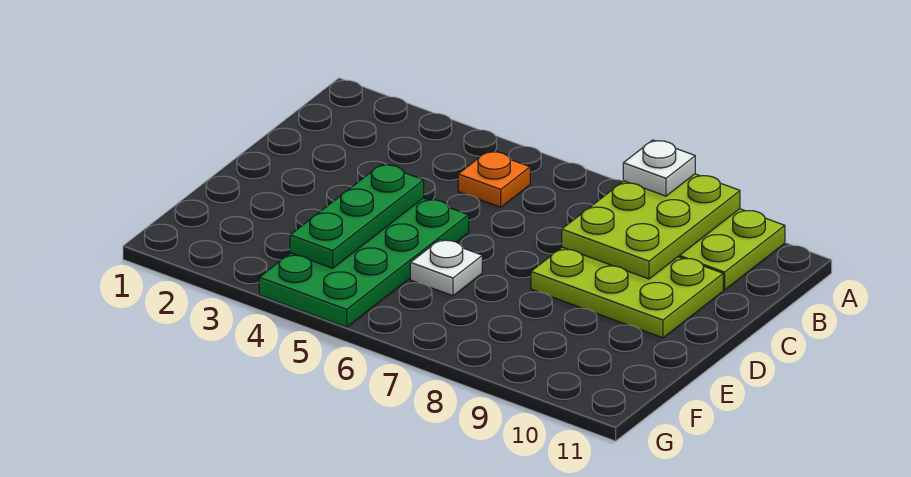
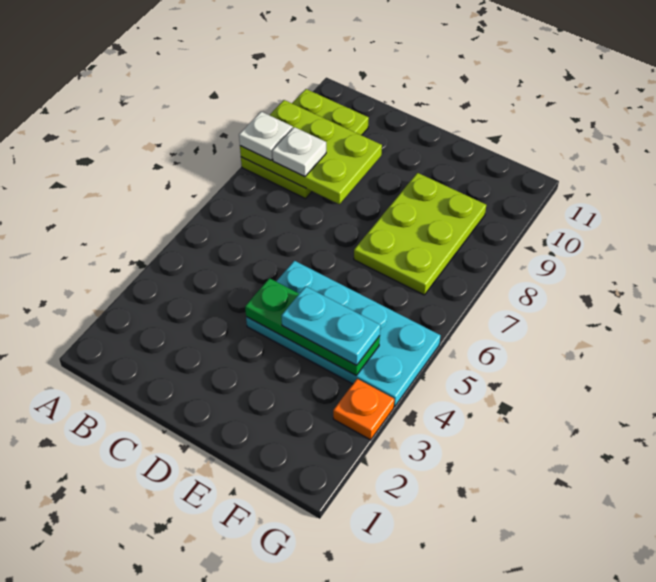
orange 1x1 plate [458,151,530,207] -> orange 1x1 plate moved to [333,379,394,440]
lime 2x3 plate [531,247,723,338] -> lime 2x3 plate moved to [354,173,486,295]
green 2x4 plate [259,198,469,327] -> cyan 2x4 plate [246,261,440,407]
none -> cyan 1x2 plate [281,286,380,365]
white 1x1 plate [410,240,482,296] -> white 1x1 plate moved to [272,127,326,177]

